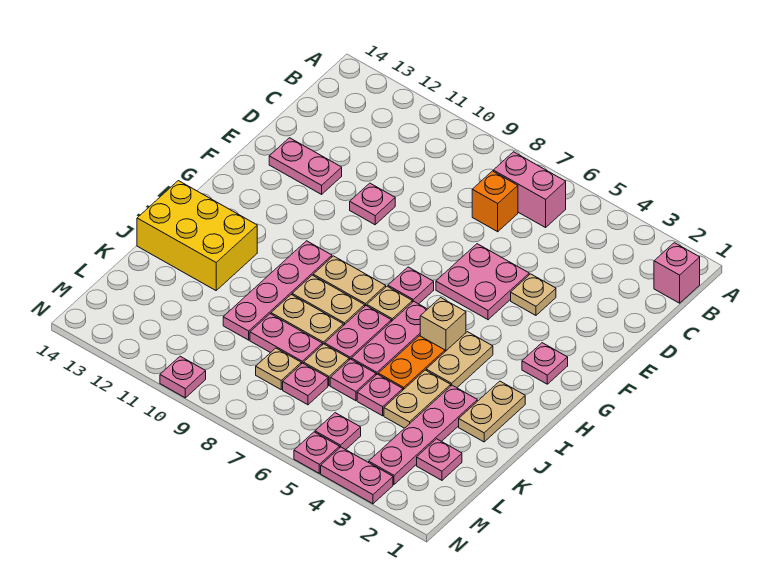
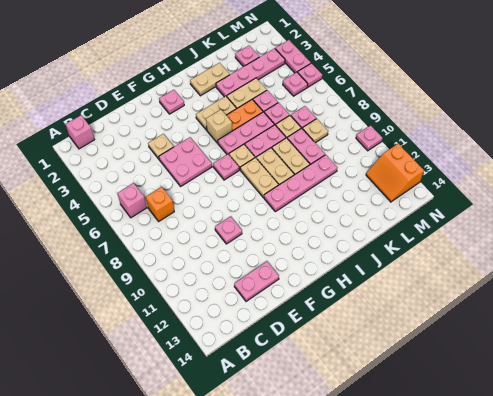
pink 1x2 brick [493,152,566,228] -> pink 1x1 brick [117,183,147,218]
pink 1x2 plate [269,138,342,194] -> pink 1x2 plate turned to [234,262,279,301]
yellow 2x3 brick [137,181,257,290] -> none
none -> orange 2x2 slope [366,144,424,202]

